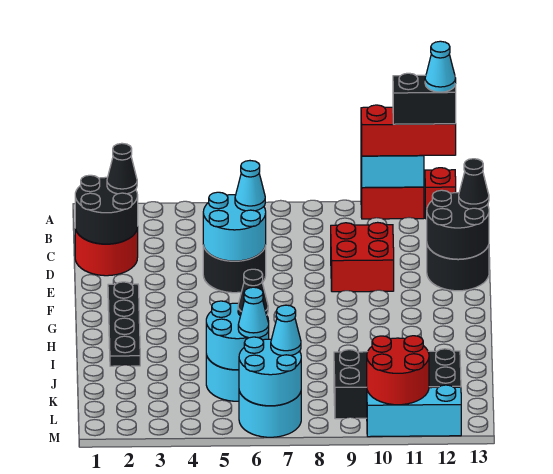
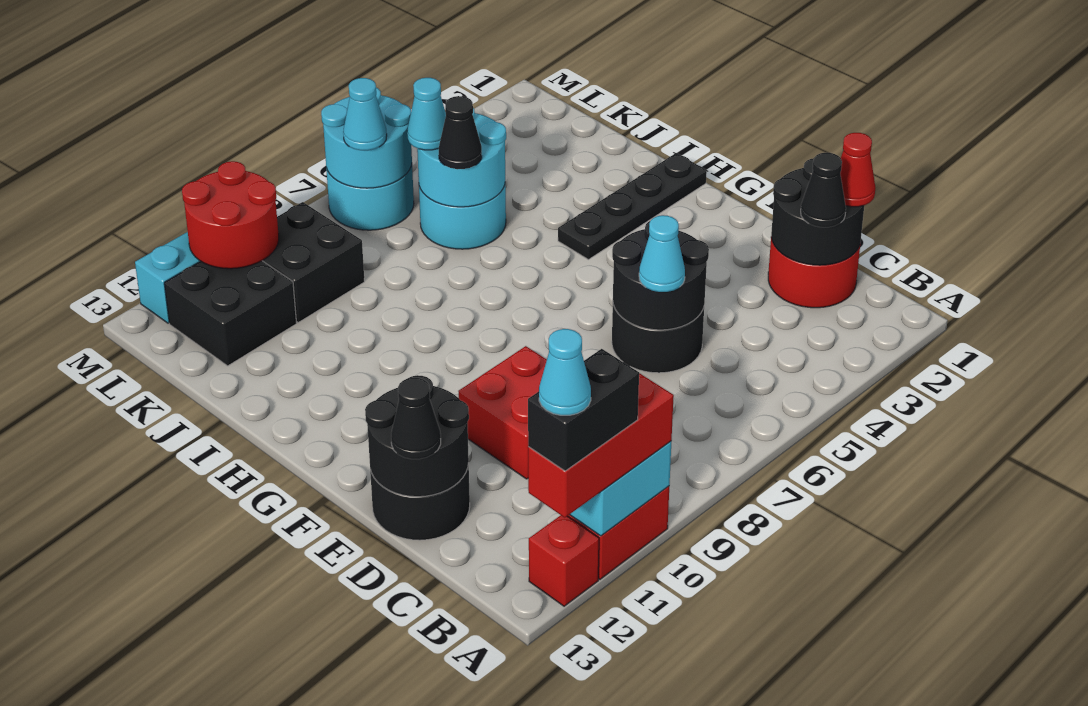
none -> red 1x1 cone [840,133,875,207]
cyan 2x2 round brick [203,192,266,261] -> black 2x2 round brick [612,221,709,330]
black 1x4 plate [108,282,140,366] -> black 1x4 plate turned to [558,153,707,260]

